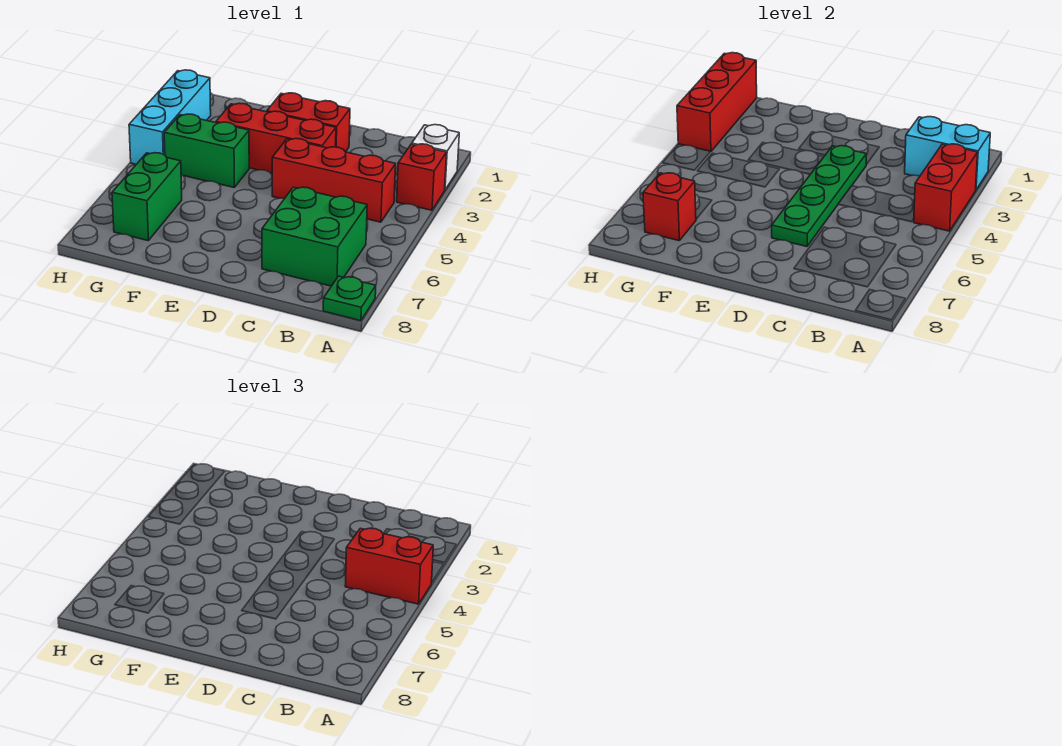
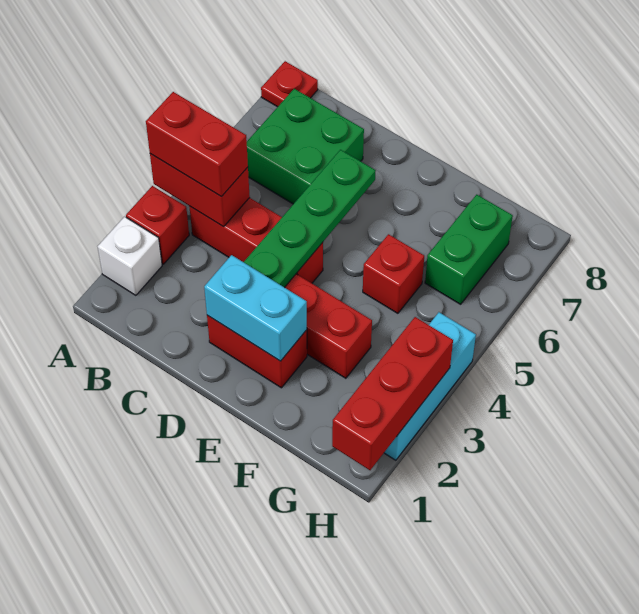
cyan 1x2 brick [905,117,990,190] -> cyan 1x2 brick moved to [204,255,307,361]
red 1x2 brick [914,144,978,231] -> red 1x2 brick turned to [150,154,250,227]
green 1x1 plate [323,276,376,321] -> red 1x1 plate [261,61,318,107]
green 1x2 brick [164,114,249,187] -> none
red 1x1 brick [643,173,696,241] -> red 1x1 brick moved to [363,234,424,313]

